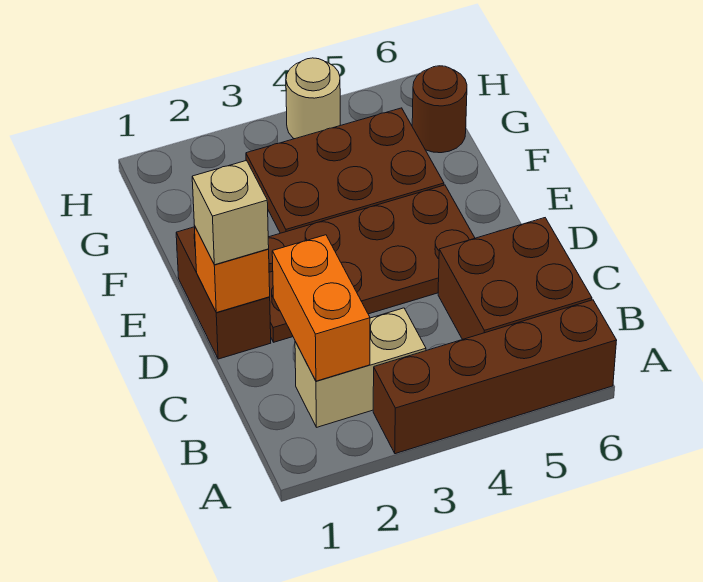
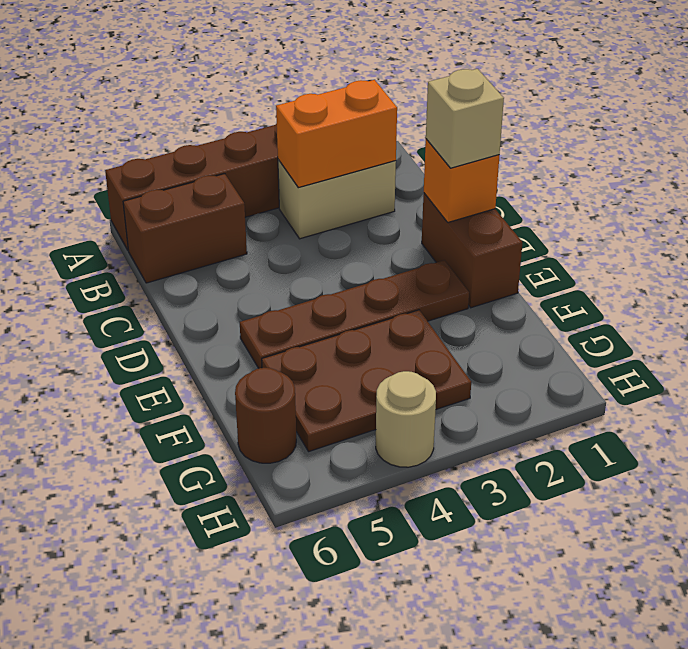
orange 1x2 brick [272,235,370,381] -> orange 1x2 brick turned to [276,80,397,188]
brown 2x2 brick [438,218,592,339] -> brown 1x2 brick [123,174,247,283]
brown 2x4 plate [268,185,475,342] -> brown 1x4 plate [240,260,469,368]

